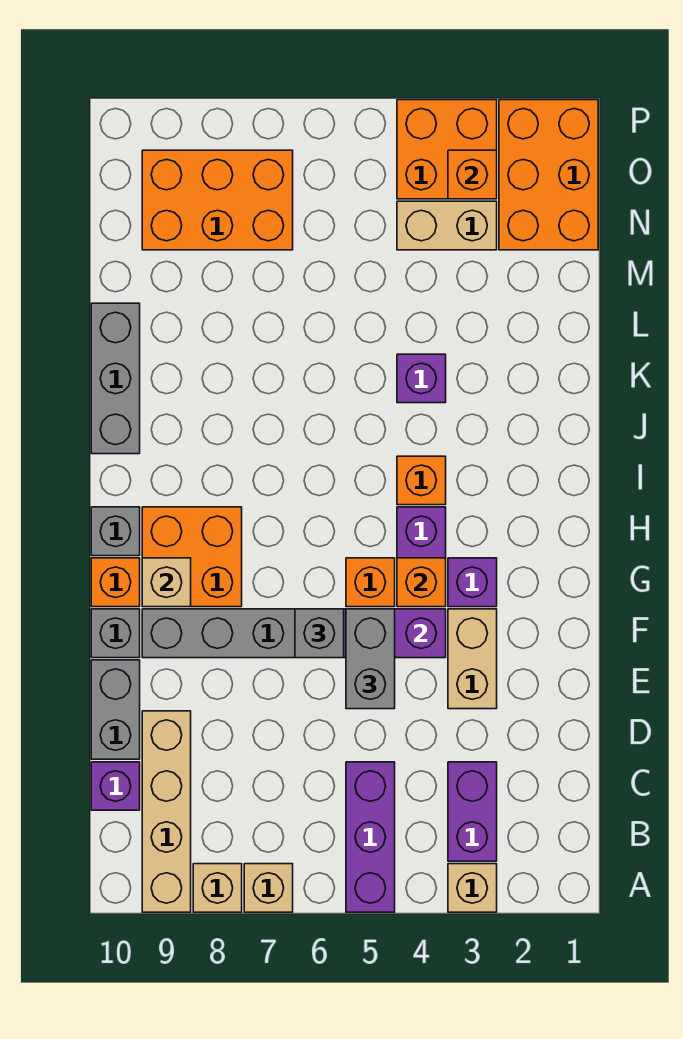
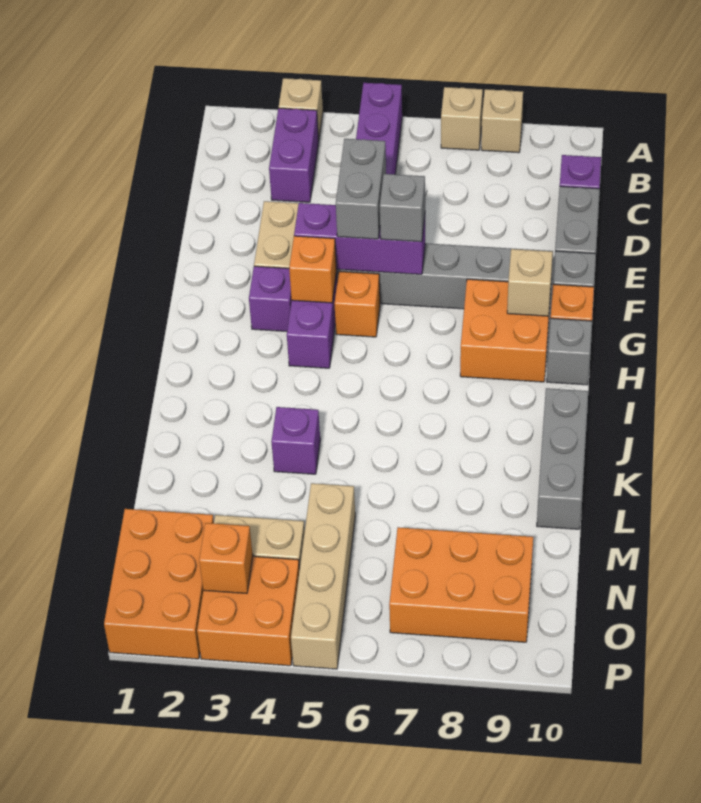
tan 1x4 brick [142,711,191,912] -> tan 1x4 brick moved to [291,483,355,669]
orange 1x1 brick [397,456,446,505] -> none

